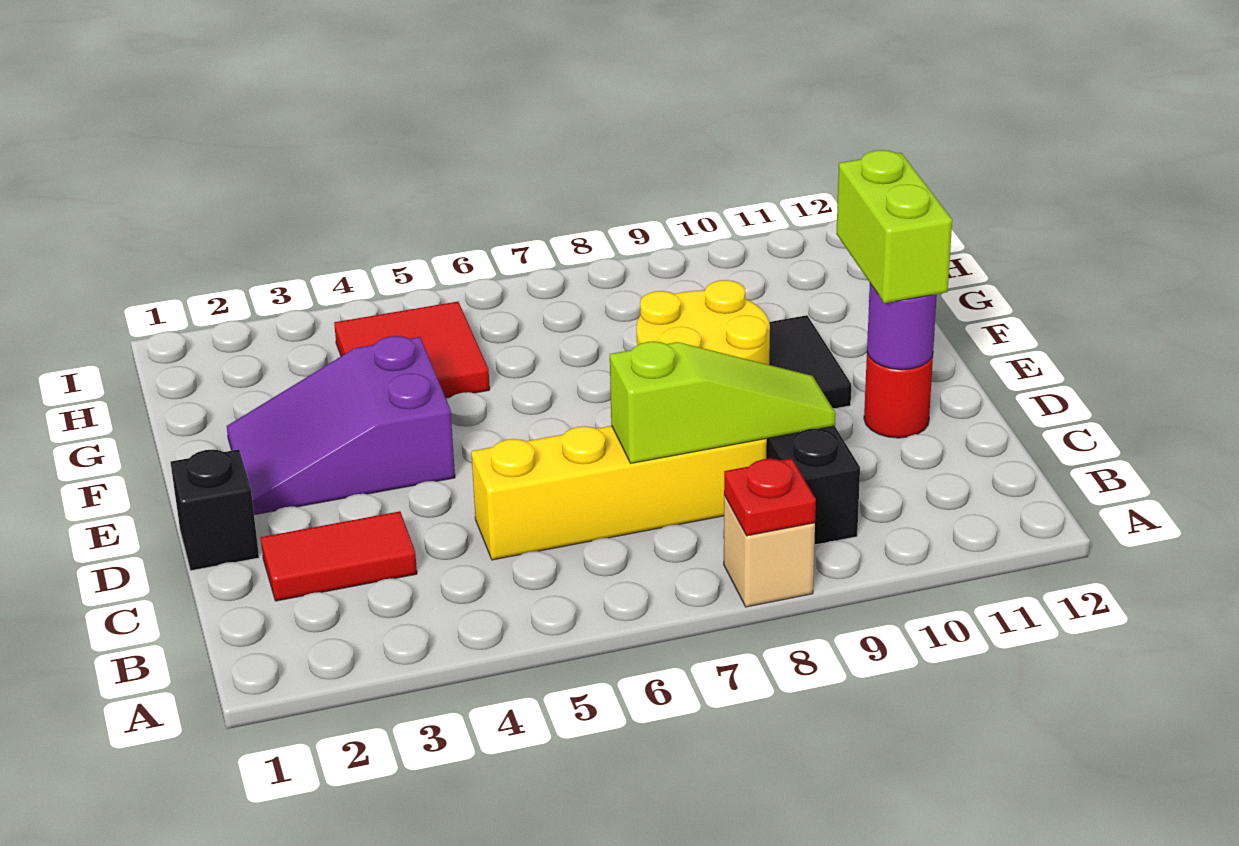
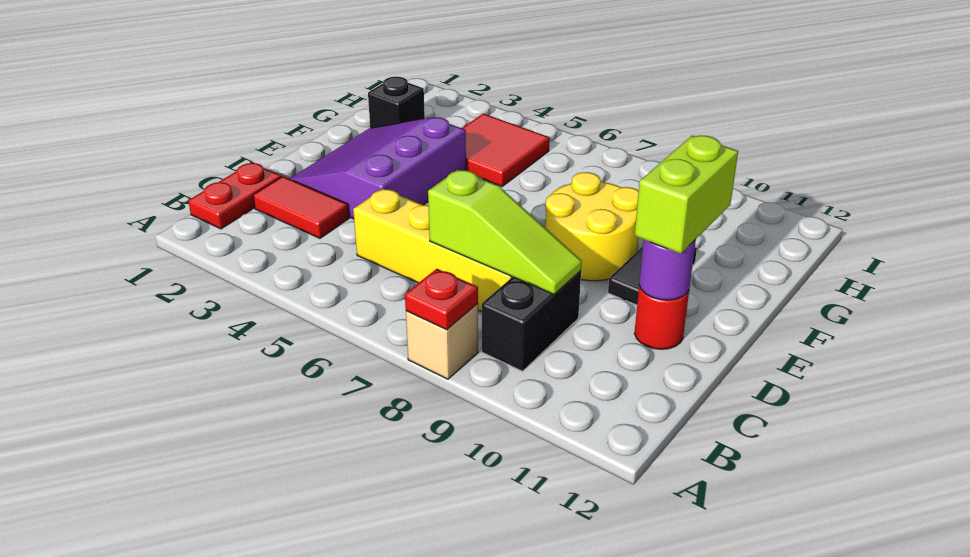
none -> red 1x2 plate [188,163,281,229]
black 1x1 brick [171,449,259,571] -> black 1x1 brick moved to [368,77,425,128]
purple 2x3 slope [227,336,455,515] -> purple 3x3 slope [290,117,466,219]

